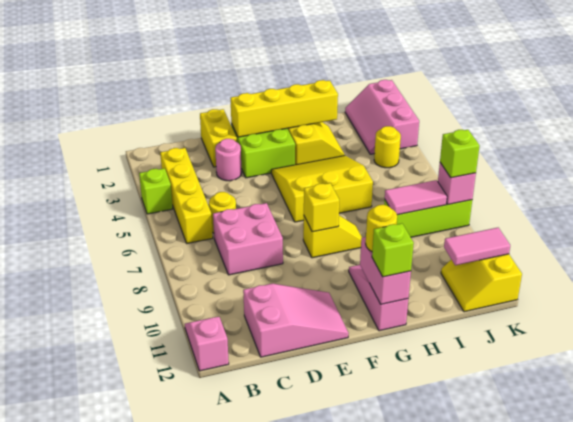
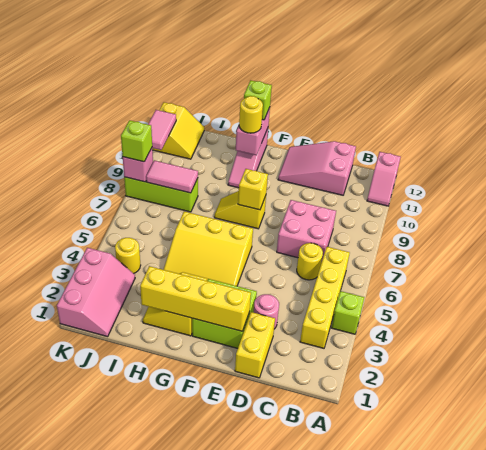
pink 1x2 tile [444,228,510,265] -> pink 1x2 tile turned to [148,110,176,150]

